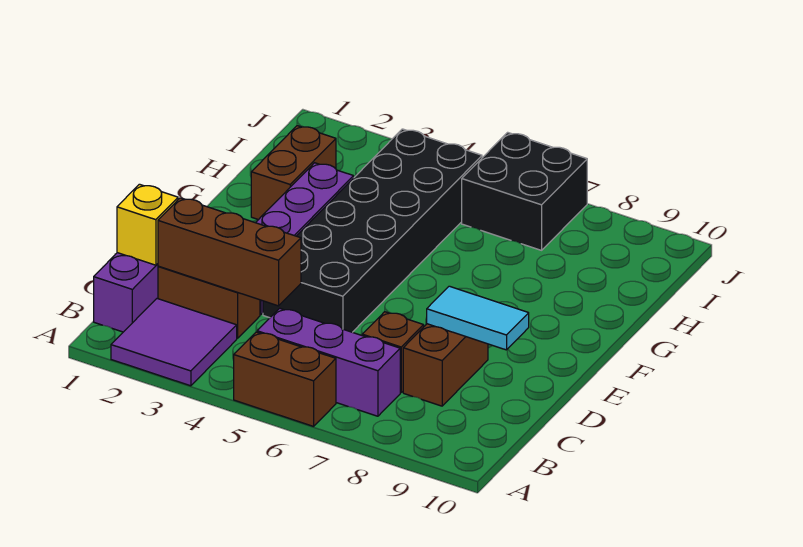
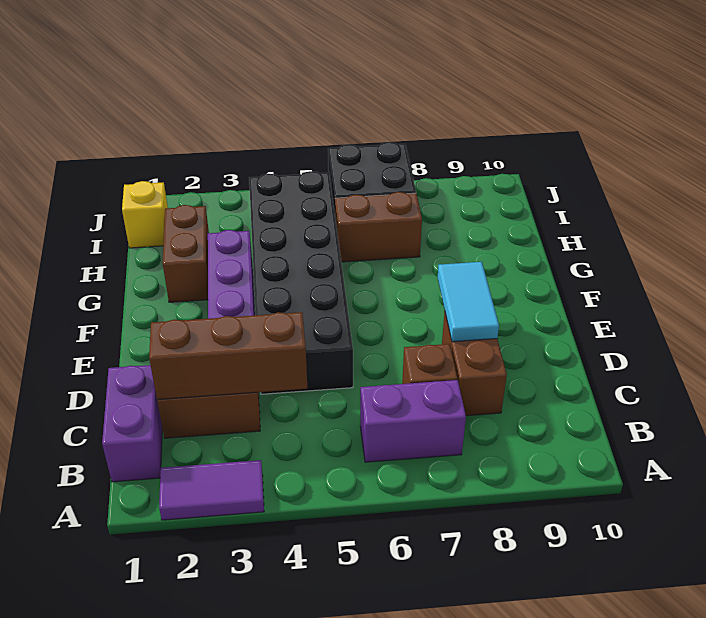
purple 2x2 tile [111,299,237,386] -> purple 1x2 tile [159,460,264,520]
brown 1x2 brick [234,332,336,426] -> brown 1x2 brick moved to [335,192,422,262]
purple 1x3 brick [257,308,400,416] -> purple 1x2 brick [360,380,466,462]
yellow 1x1 brick [117,184,178,265] -> yellow 1x1 brick moved to [122,181,168,248]
cyan 1x2 tile [427,286,529,350] -> cyan 1x2 tile turned to [438,262,499,342]

